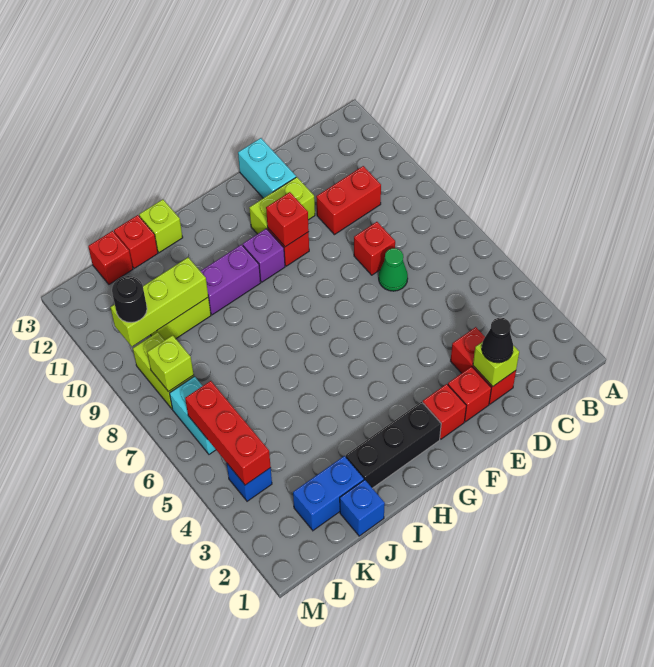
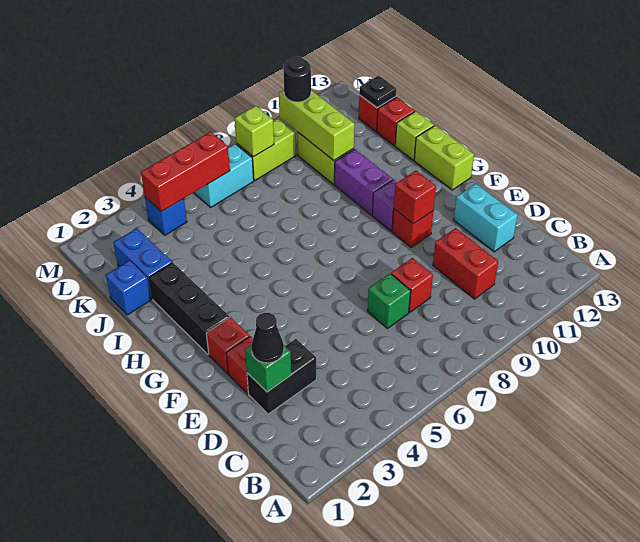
red 1x2 brick [451,327,516,404] -> black 1x2 brick [247,339,316,414]
lime 1x1 brick [473,342,519,386] -> green 1x1 brick [245,345,291,392]
green 1x1 cone [379,248,408,291] -> green 1x1 brick [367,274,411,328]
lime 1x2 brick [249,177,315,234] -> lime 1x2 brick moved to [414,126,474,190]
cyan 1x2 brick [238,138,296,198] -> cyan 1x2 brick turned to [454,184,518,252]
none -> black 1x1 plate [359,75,396,108]

